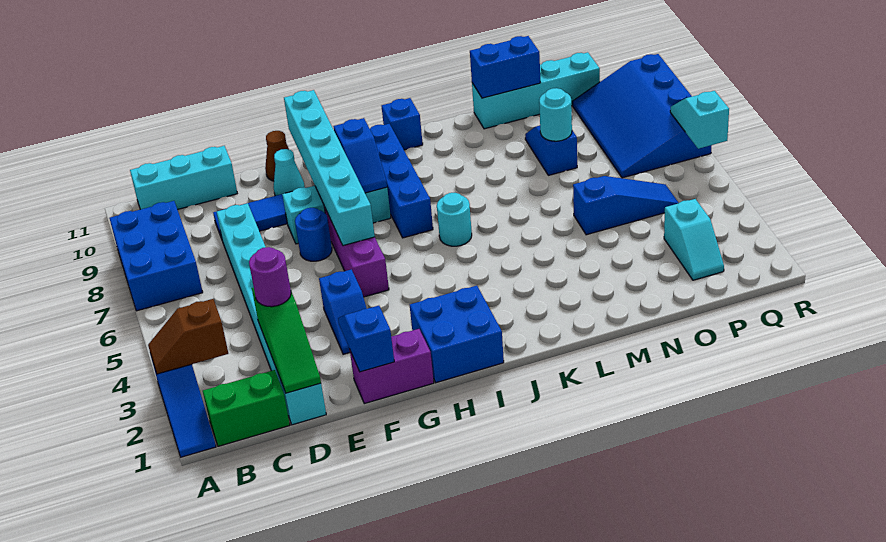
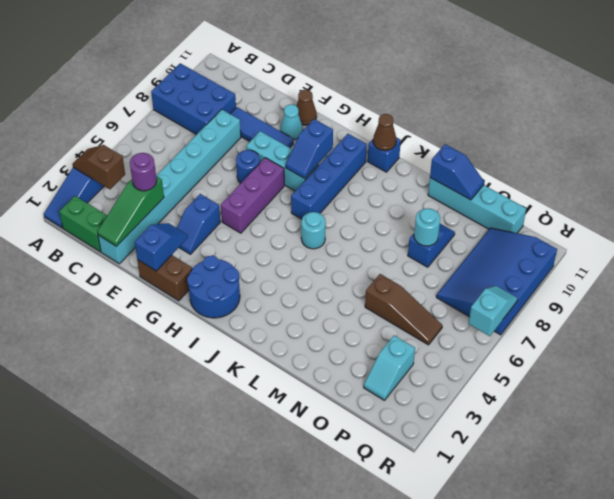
blue 2x3 brick [109,201,203,311] -> blue 2x3 brick turned to [151,63,236,135]
cyan 1x3 brick [130,146,237,209] -> none
purple 1x2 brick [350,329,434,404] -> brown 1x2 brick [137,255,192,301]
cyan 1x6 brick [284,90,375,246] -> none
blue 2x2 brick [410,286,504,383] -> blue 2x2 round brick [187,255,240,318]
none -> brown 1x1 cone [373,114,396,151]
blue 1x2 brick [470,36,541,98] -> blue 1x2 slope [430,144,484,200]
blue 1x3 slope [573,176,679,235] -> brown 1x3 slope [365,274,442,345]

